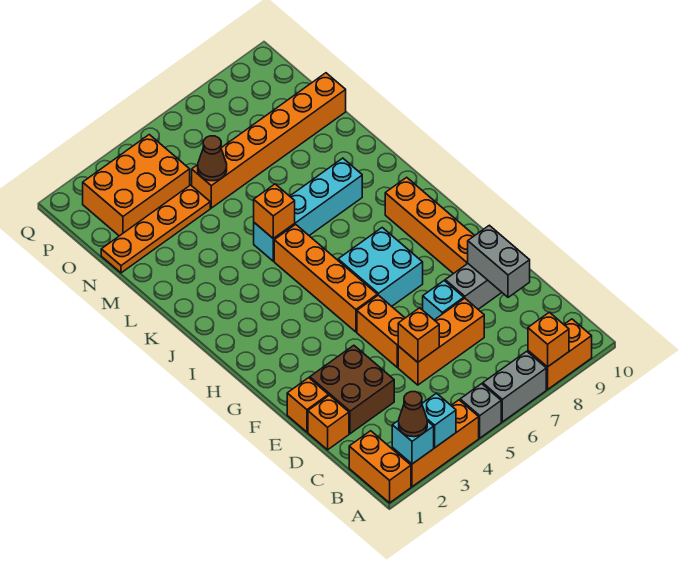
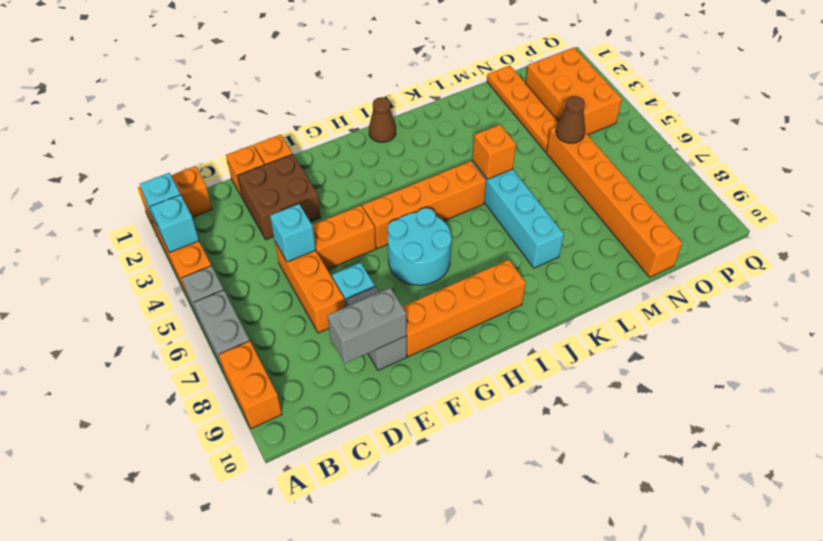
brown 1x1 cone [399,392,427,437] -> brown 1x1 cone moved to [369,97,396,142]
orange 1x1 brick [528,312,569,367] -> none
orange 1x1 brick [398,308,439,362] -> cyan 1x1 brick [270,204,316,262]
cyan 2x2 brick [338,228,423,306] -> cyan 2x2 round brick [388,208,452,285]

